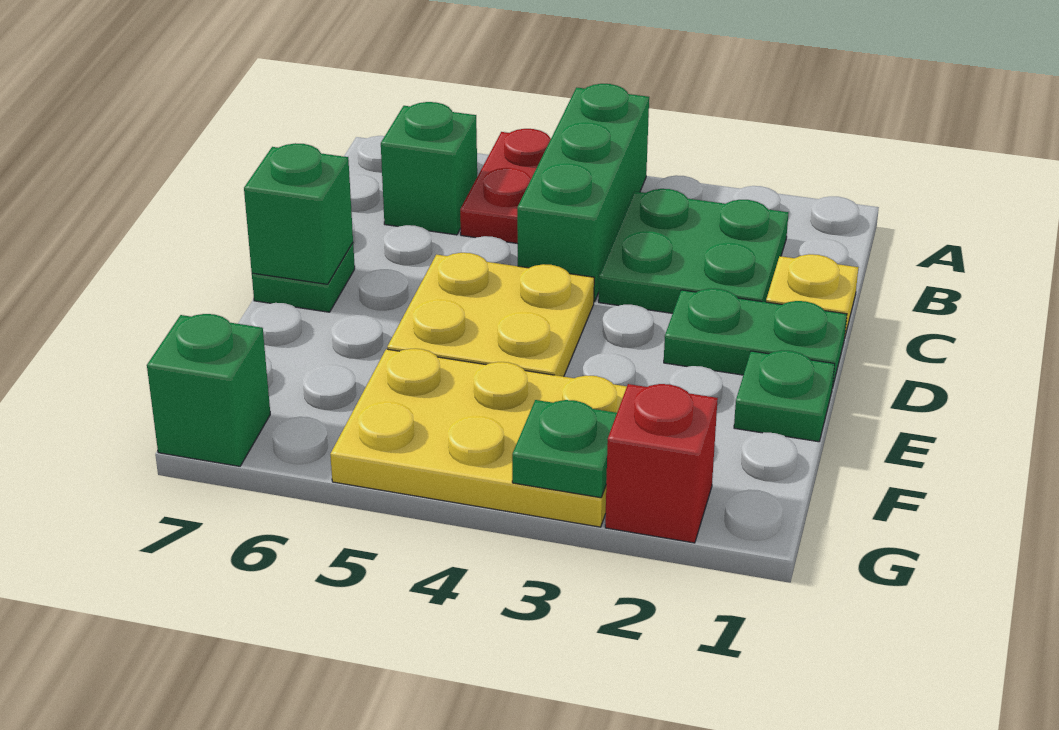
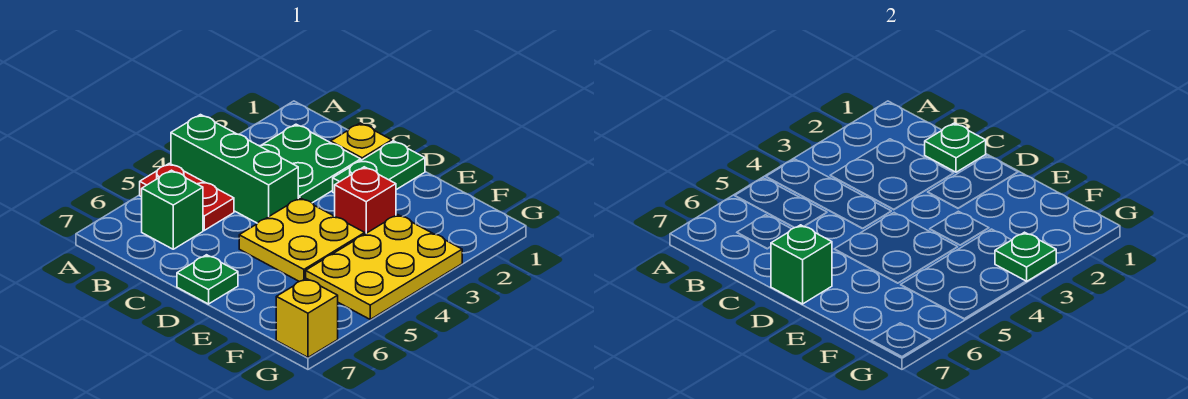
green 1x1 plate [734,350,835,442] -> green 1x1 plate moved to [925,123,986,172]
red 1x1 brick [605,384,718,543] -> red 1x1 brick moved to [335,167,396,234]
green 1x1 brick [147,314,270,466] -> yellow 1x1 brick [276,279,338,357]

